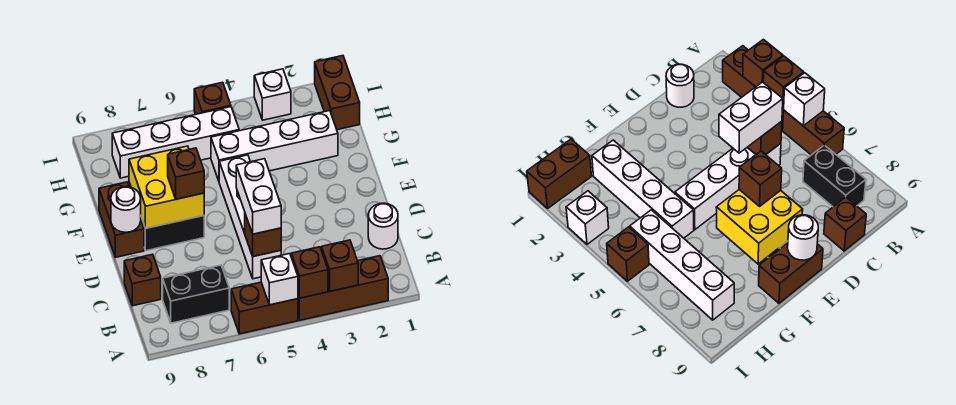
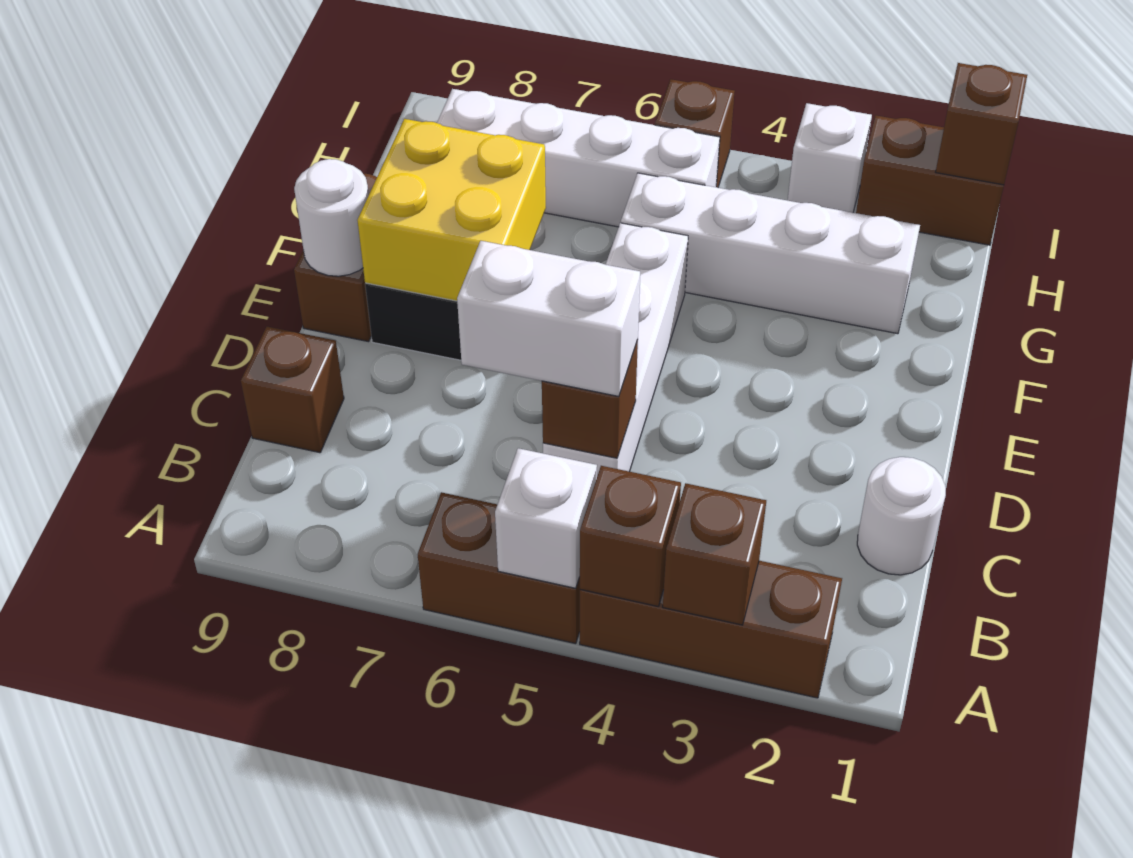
black 1x2 brick [163,265,229,323] -> none
white 1x2 brick [236,159,281,234] -> white 1x2 brick turned to [457,241,640,396]
brown 1x1 brick [168,148,204,199] -> brown 1x1 brick moved to [936,63,1027,185]
brown 1x2 brick [315,56,360,130] -> brown 1x2 brick turned to [856,115,1004,245]

